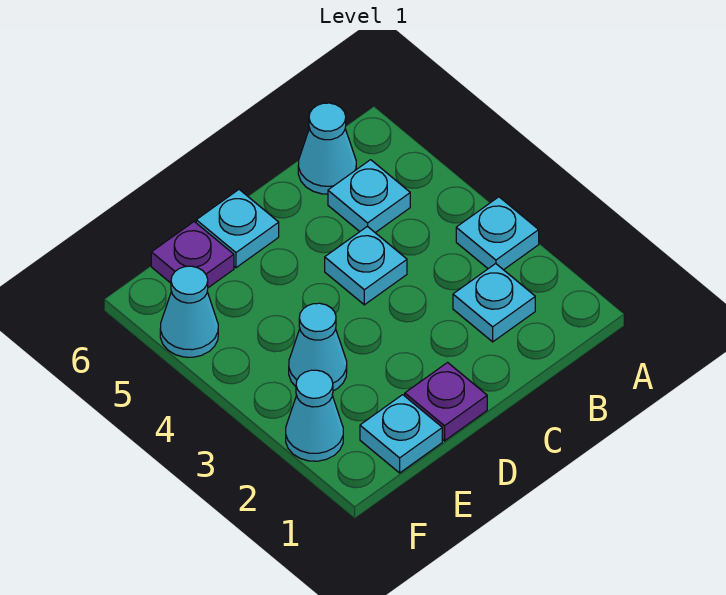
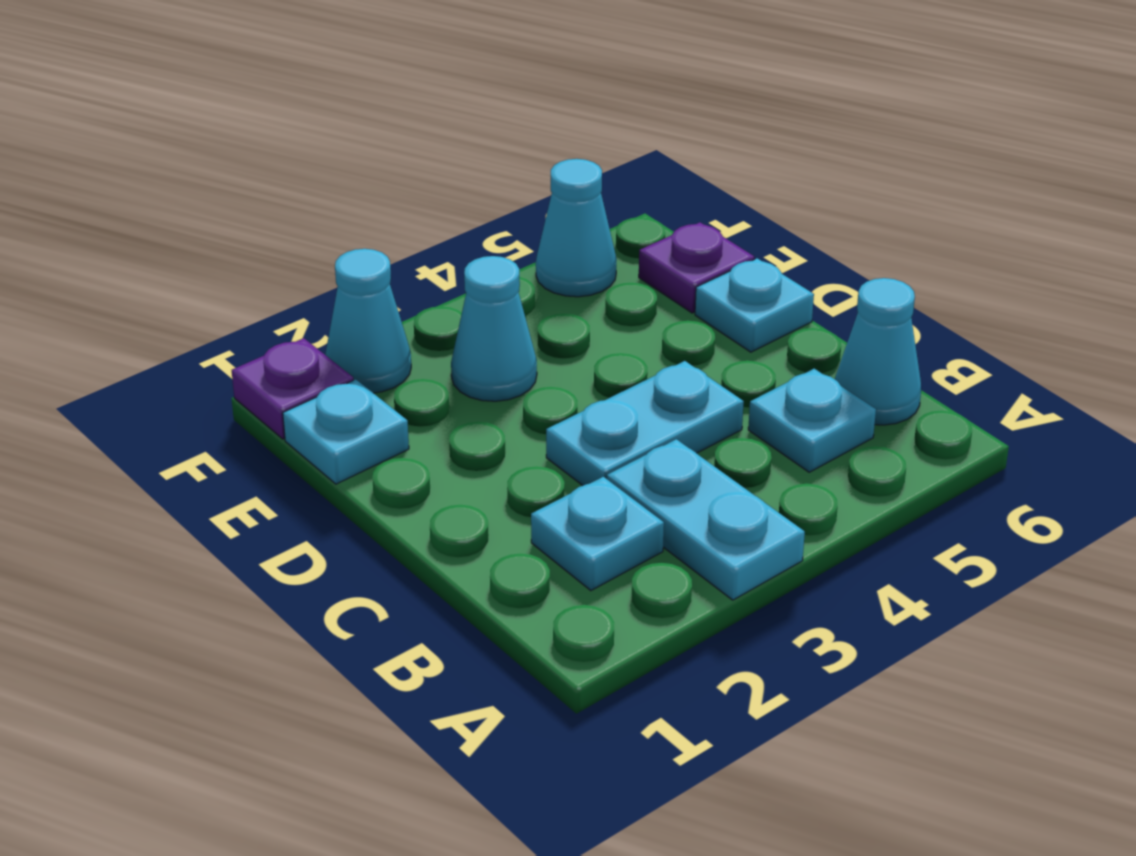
cyan 1x1 plate [456,197,539,270] -> cyan 1x2 plate [607,439,805,600]
cyan 1x1 plate [325,226,407,305] -> cyan 1x2 plate [546,361,744,486]
purple 1x1 plate [405,363,487,441] -> purple 1x1 plate moved to [232,338,353,439]

